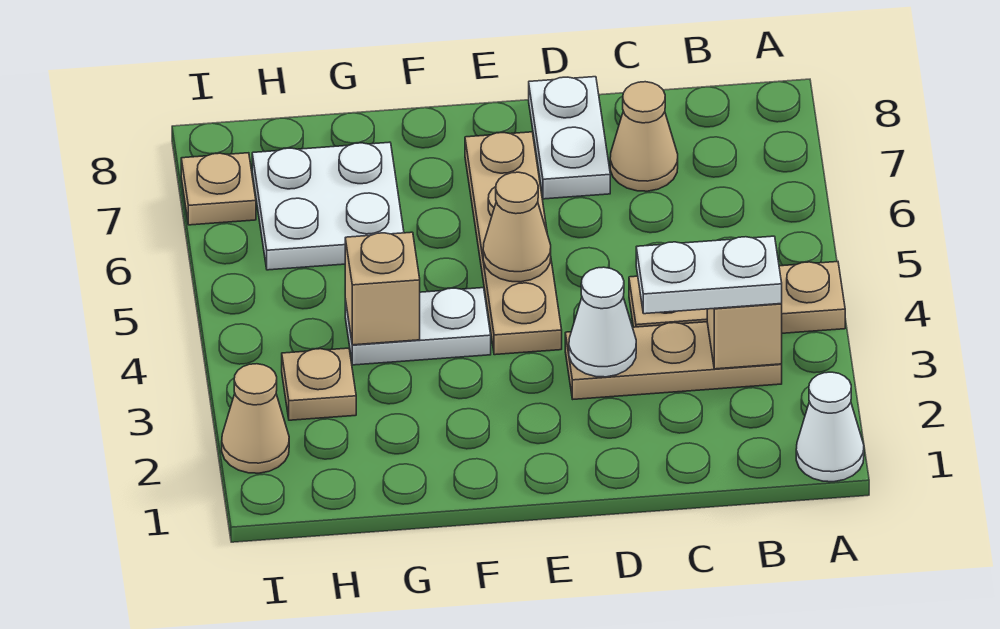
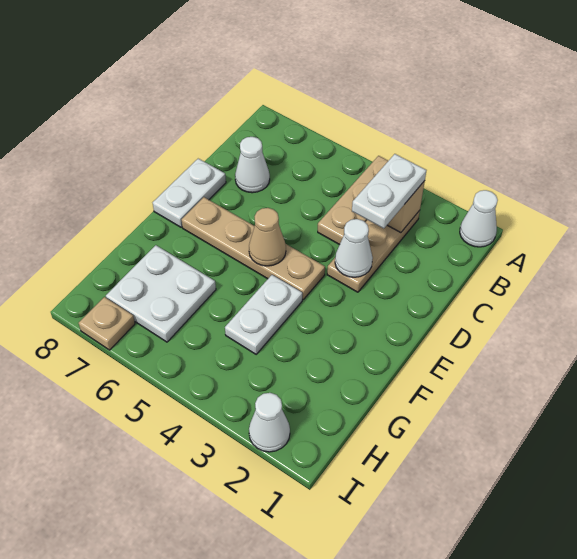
tan 1x1 cone [610,82,678,191] -> white 1x1 cone [235,137,270,193]
white 1x2 plate [529,77,610,199] -> white 1x2 plate turned to [153,159,226,227]
tan 1x1 brick [345,232,420,345] -> none
tan 1x1 plate [282,348,356,420] -> none
tan 1x1 cone [222,364,289,473] -> white 1x1 cone [249,393,290,452]

